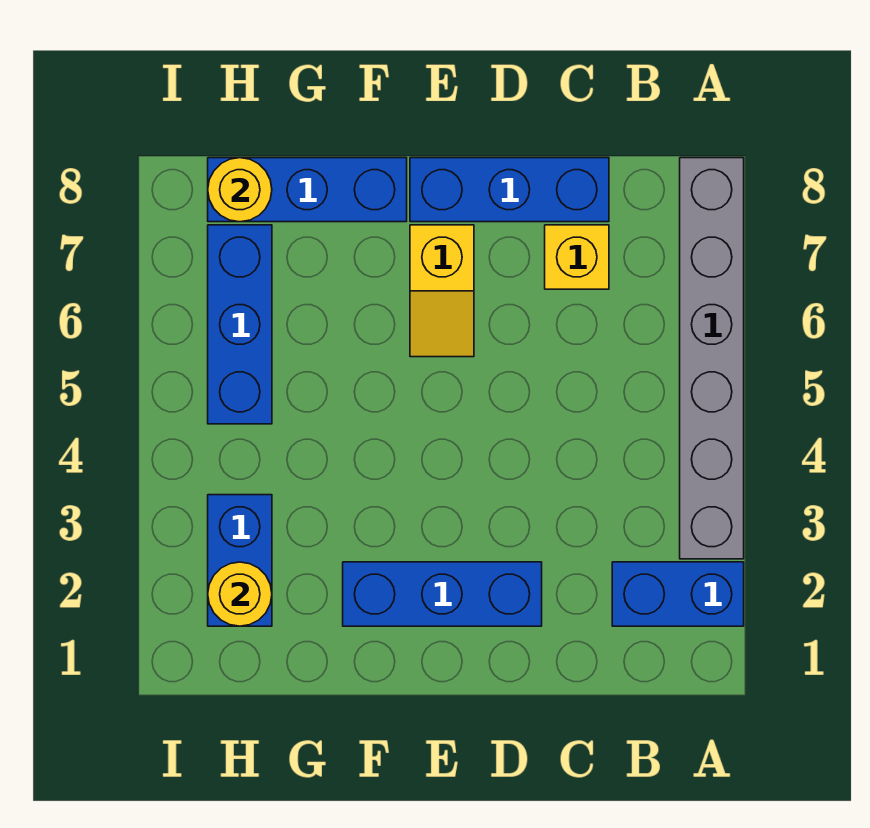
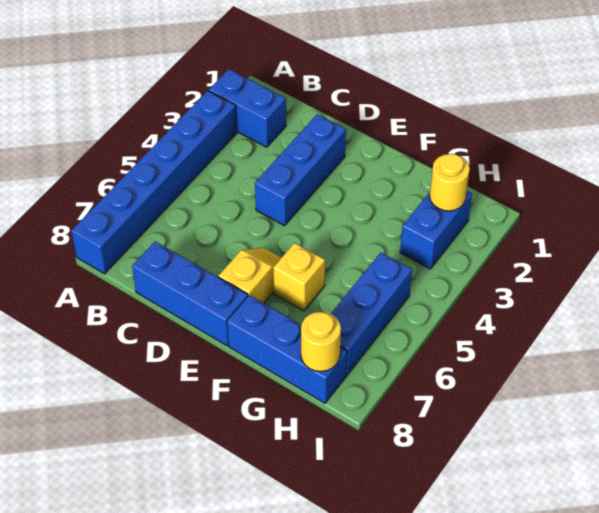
grey 1x6 brick [680,158,744,559] -> blue 1x6 brick [71,91,237,274]
yellow 1x1 brick [545,225,609,289] -> yellow 1x1 brick moved to [273,243,325,311]
blue 1x3 brick [343,562,542,626] -> blue 1x3 brick turned to [255,114,346,226]

